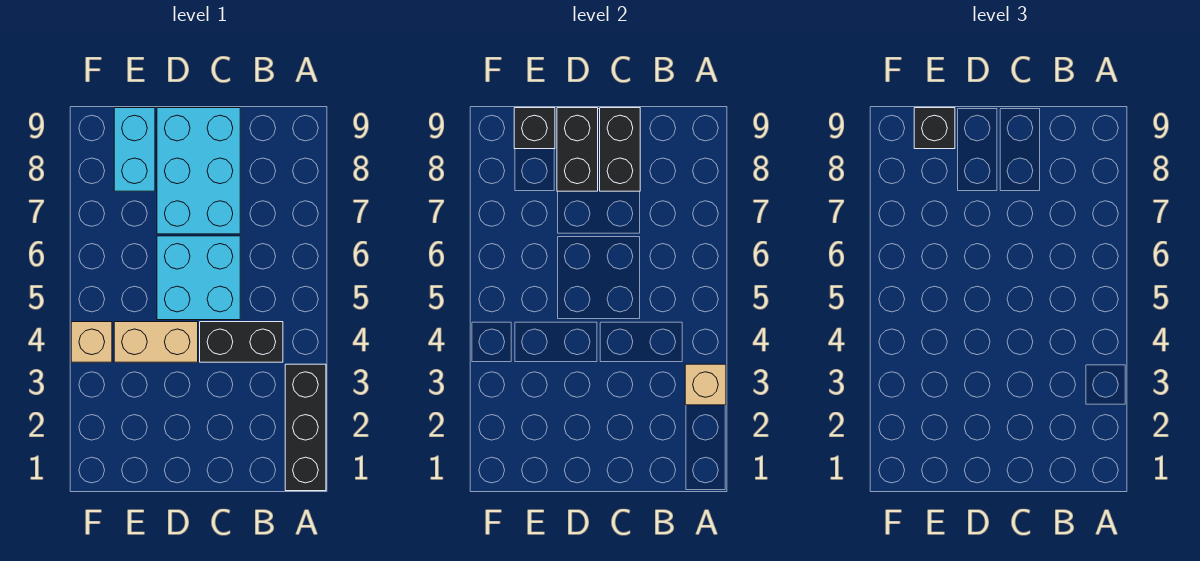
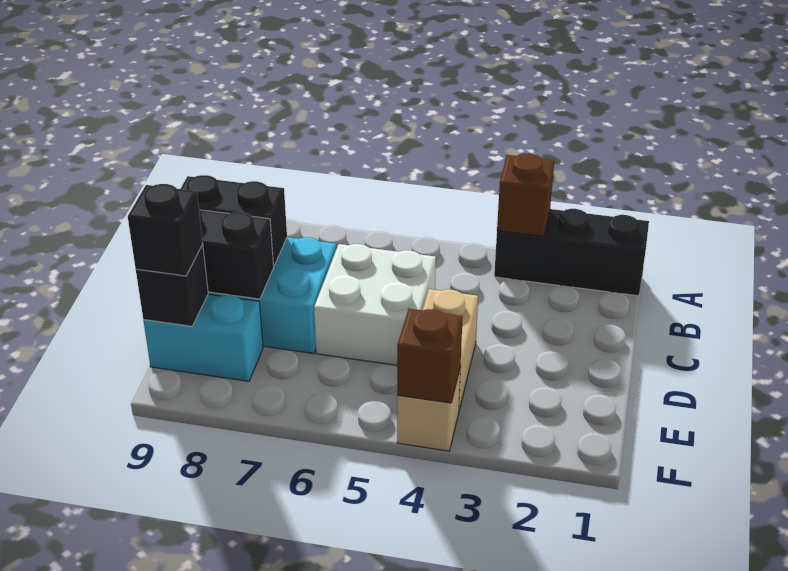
tan 1x1 brick [685,364,726,405] -> brown 1x1 brick [497,154,554,236]
black 1x2 brick [200,322,283,362] -> none
cyan 2x2 brick [157,236,240,320] -> white 2x2 brick [314,244,436,365]
none -> brown 1x1 brick [397,309,463,403]

